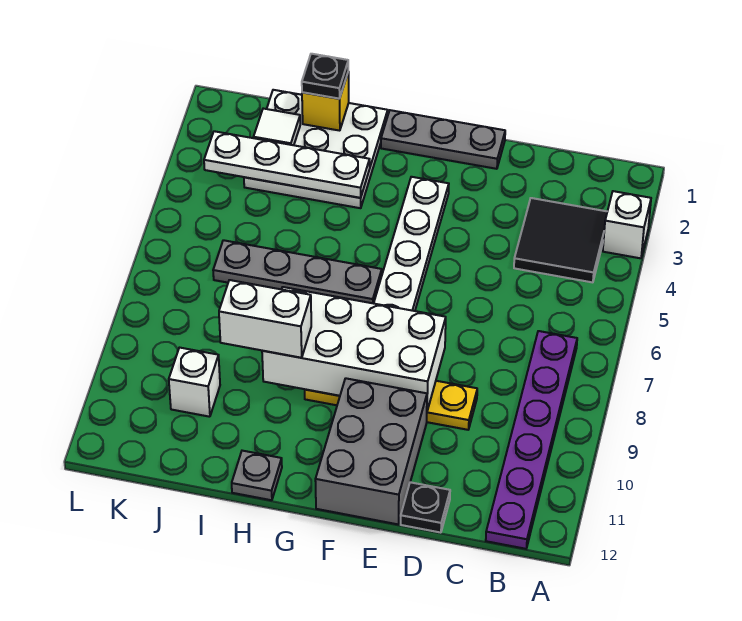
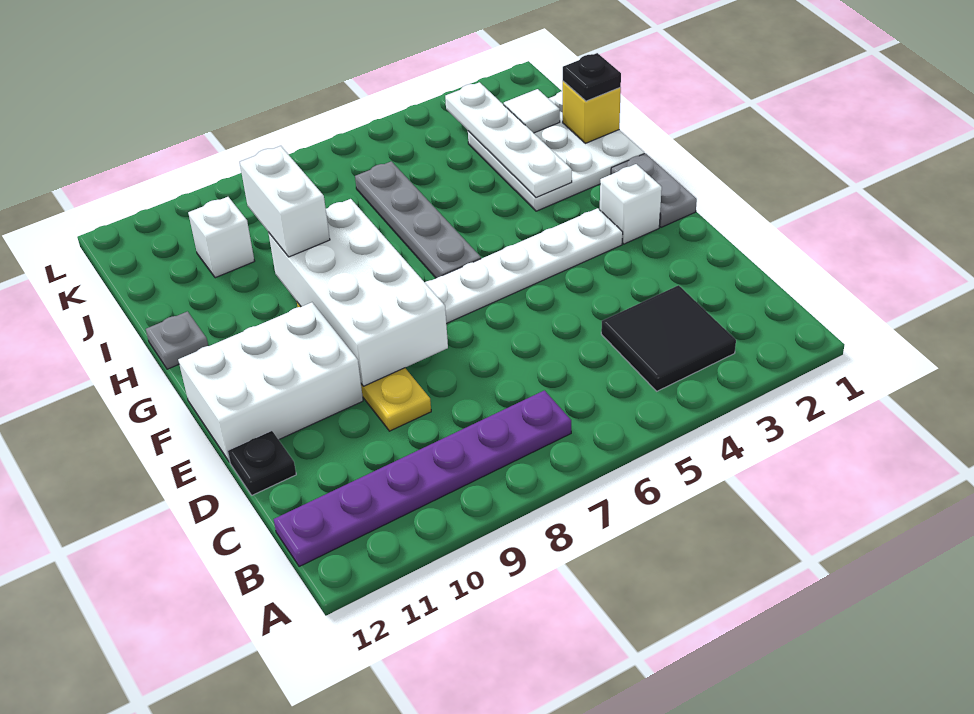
white 1x1 brick [603,191,651,258] -> white 1x1 brick moved to [600,164,662,244]
grey 1x3 plate [381,110,505,169] -> grey 1x2 plate [611,153,697,227]
grey 2x3 brick [315,378,427,524] -> white 2x3 brick [178,302,363,462]

